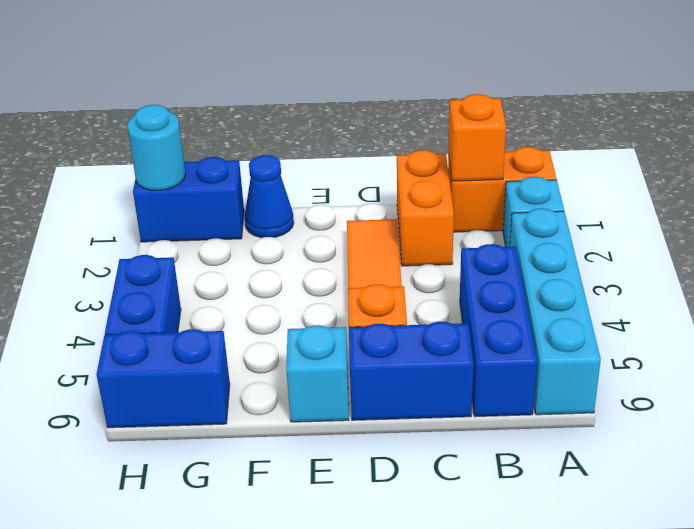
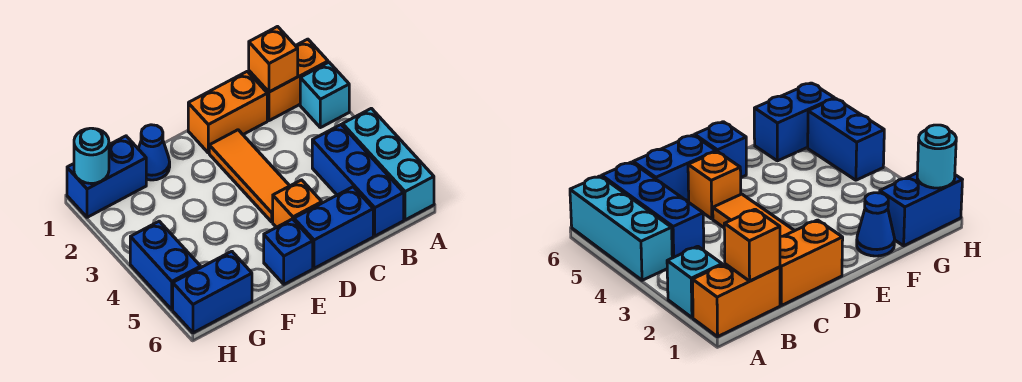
cyan 1x4 brick [510,208,601,415] -> cyan 1x3 brick [343,108,434,220]
orange 1x2 brick [397,150,454,266] -> orange 1x2 brick turned to [188,71,267,153]
cyan 1x1 brick [286,325,349,422] -> blue 1x1 brick [264,219,313,284]

